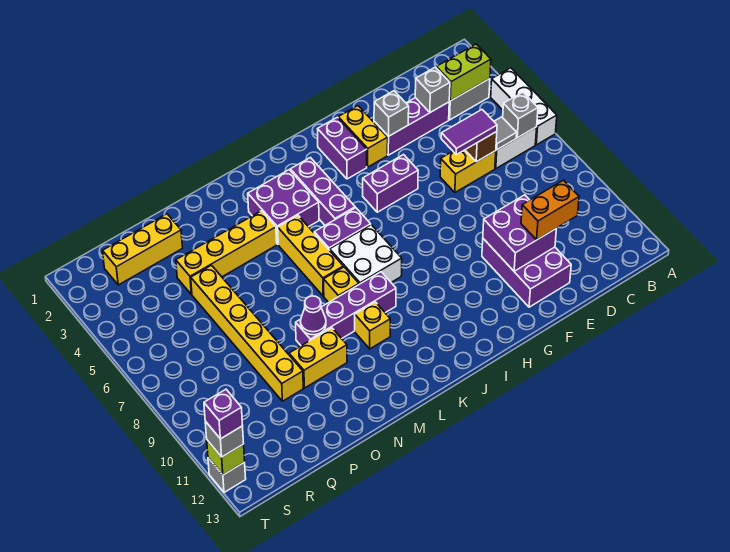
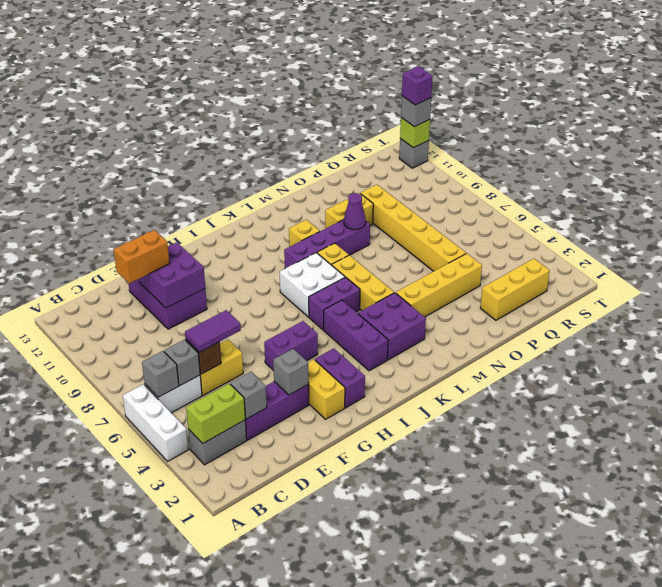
grey 1x1 tile [494,117,517,150] -> grey 1x1 brick [164,340,200,386]

